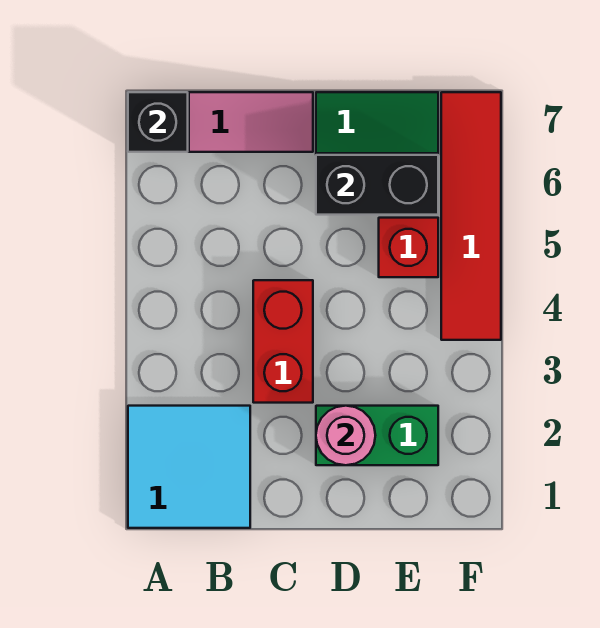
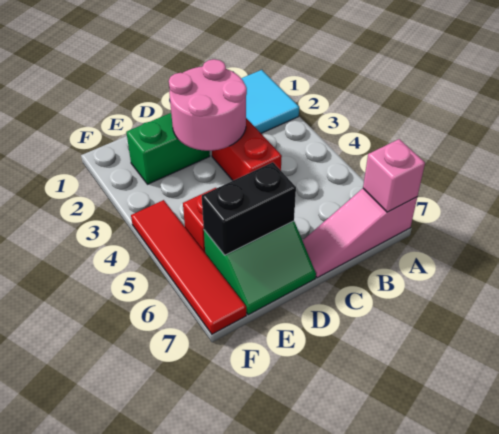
black 1x1 brick [128,92,188,152] -> pink 1x1 brick [363,139,425,212]
pink 1x1 round brick [316,406,375,465] -> pink 2x2 round brick [169,59,247,151]

